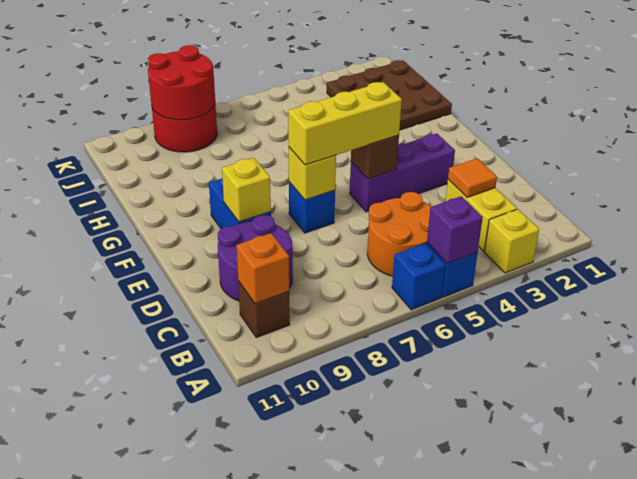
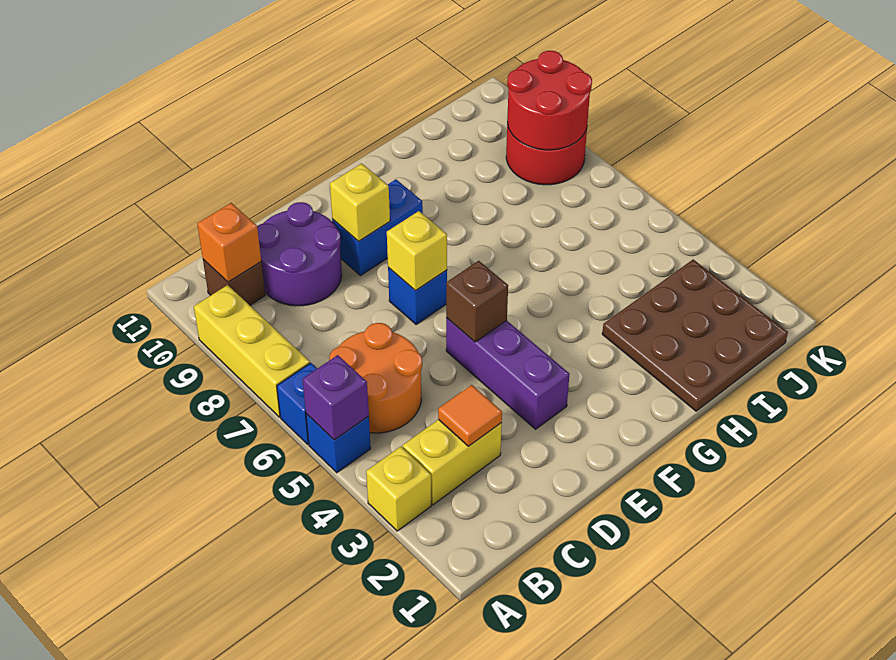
yellow 1x3 brick [288,82,402,165] -> yellow 1x3 brick moved to [194,285,310,417]

